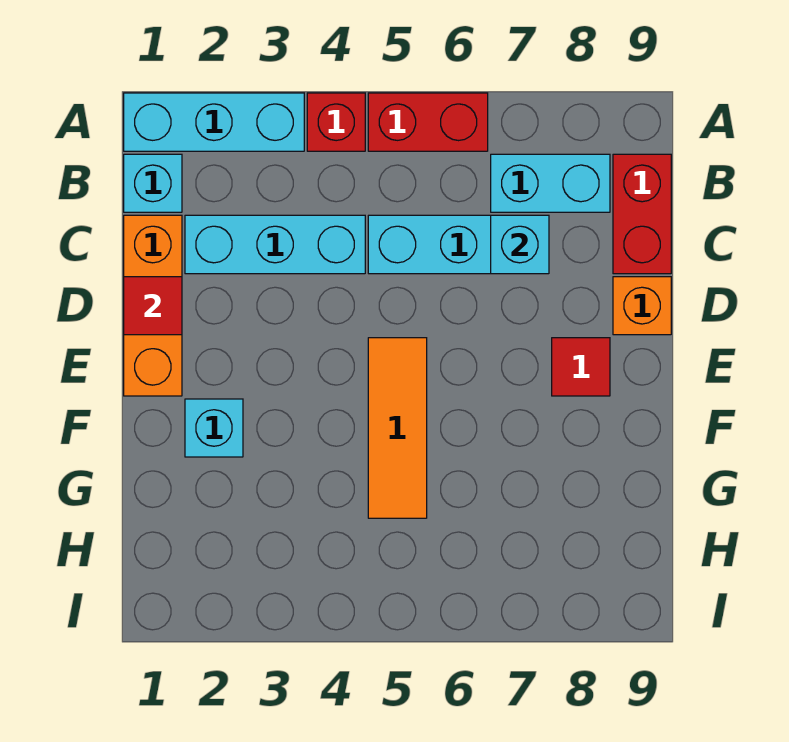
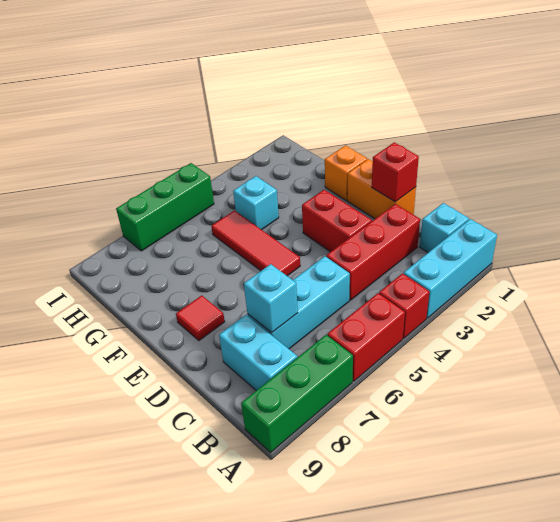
none -> green 1x3 brick [241,335,353,452]
cyan 1x2 brick [491,154,610,212] -> cyan 1x2 brick turned to [219,315,297,390]
red 1x2 brick [613,154,671,274] -> red 1x2 brick moved to [302,190,372,252]
orange 1x3 brick [124,215,182,396] -> orange 1x2 brick [347,159,416,219]
cyan 1x3 brick [185,215,365,274] -> red 1x3 brick [326,204,420,300]
red 1x1 tile [124,277,182,335] -> red 1x1 brick [372,142,419,202]
orange 1x1 brick [613,277,671,335] -> orange 1x1 brick moved to [325,146,367,200]
orange 1x3 tile [368,338,427,518] -> red 1x3 tile [211,211,300,276]
cyan 1x1 brick [185,399,243,457] -> cyan 1x1 brick moved to [233,176,279,230]
none -> green 1x3 brick [116,163,214,251]

